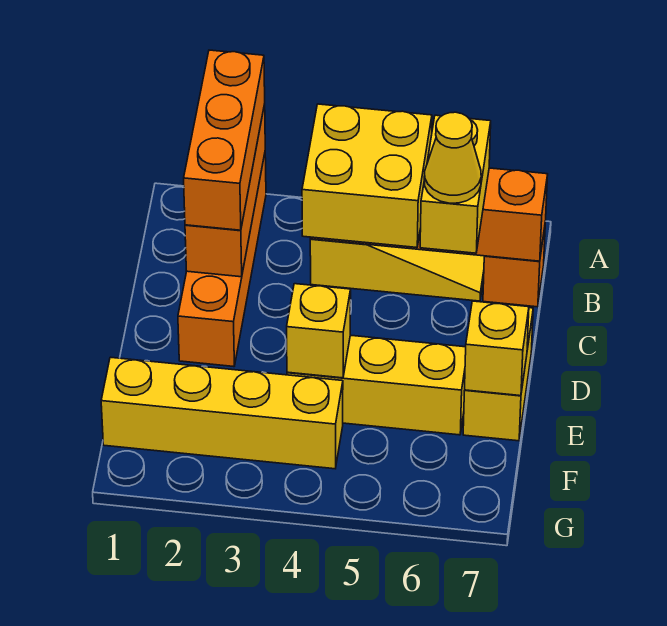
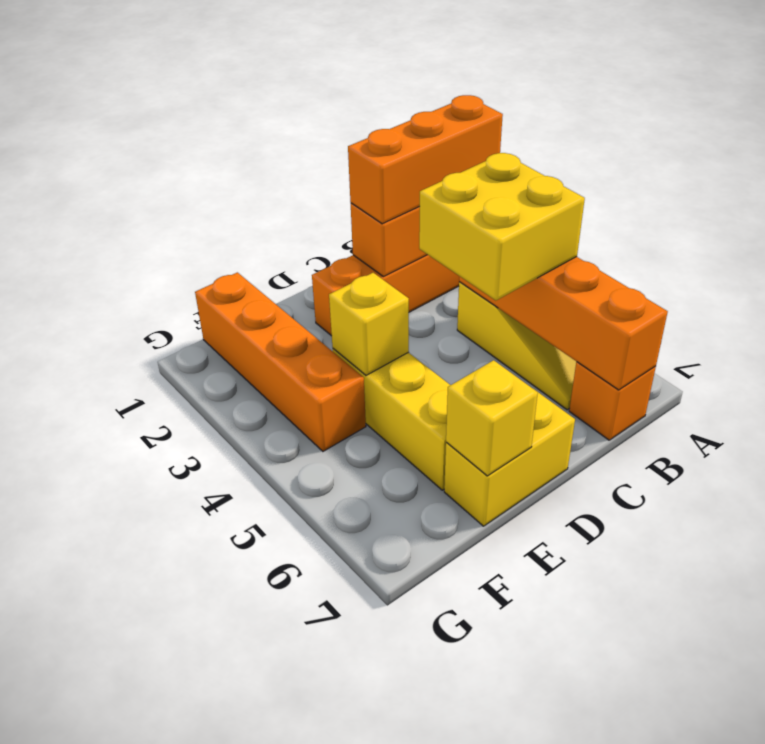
yellow 1x2 brick [420,115,491,253] -> none
yellow 1x1 cone [424,112,481,203] -> none
yellow 1x4 brick [101,357,343,469] -> orange 1x4 brick [195,272,366,451]

